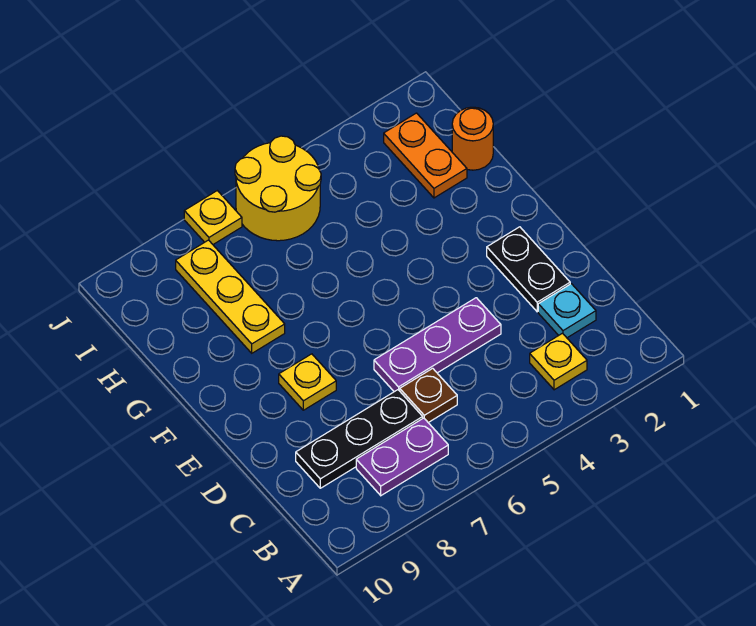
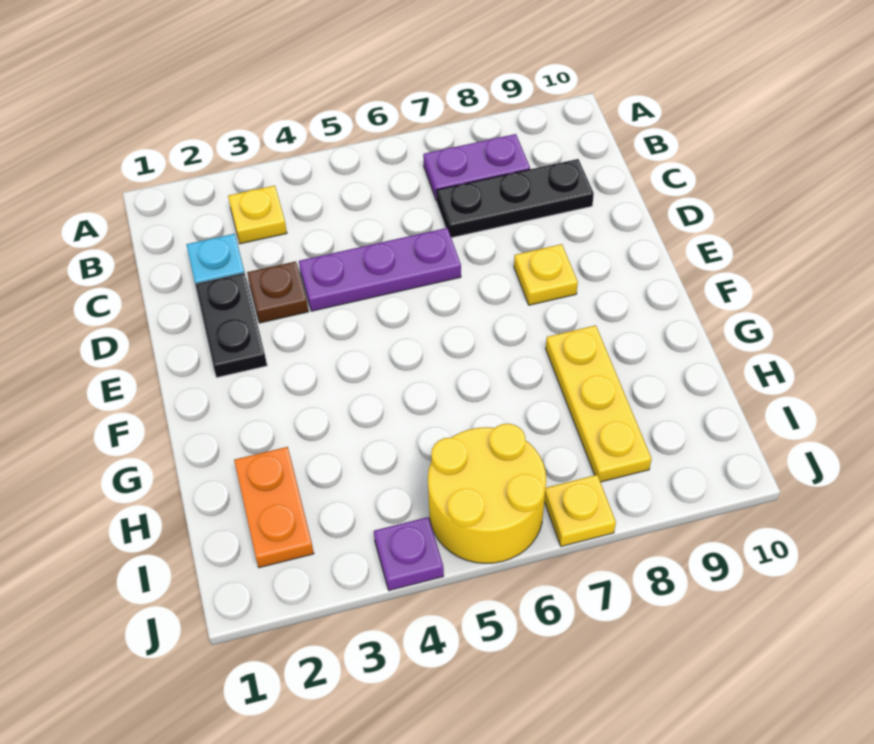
brown 1x1 plate [400,368,457,423] -> brown 1x1 plate moved to [247,261,309,323]
orange 1x1 round brick [452,107,493,170] -> none
none -> purple 1x1 plate [374,517,444,591]

